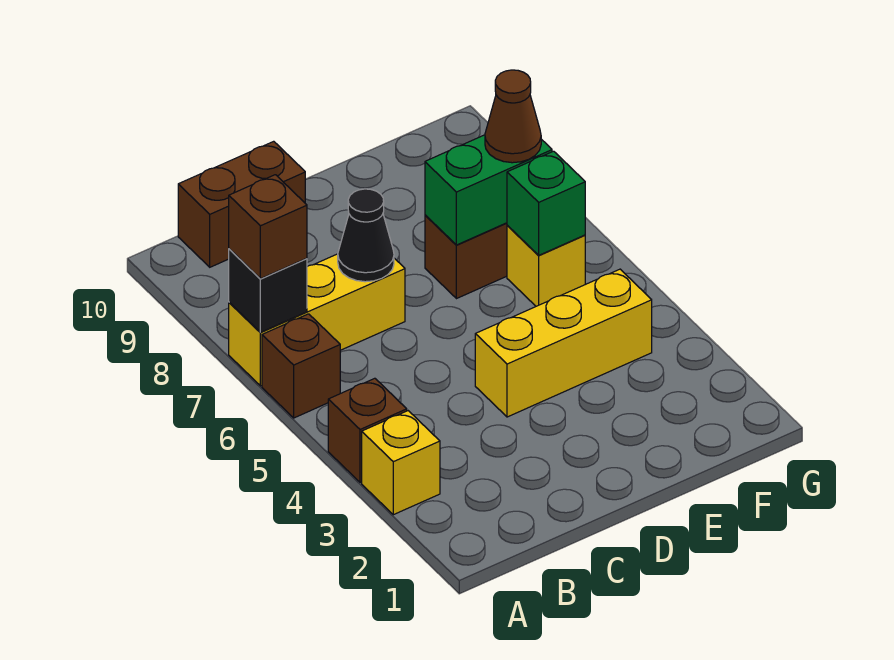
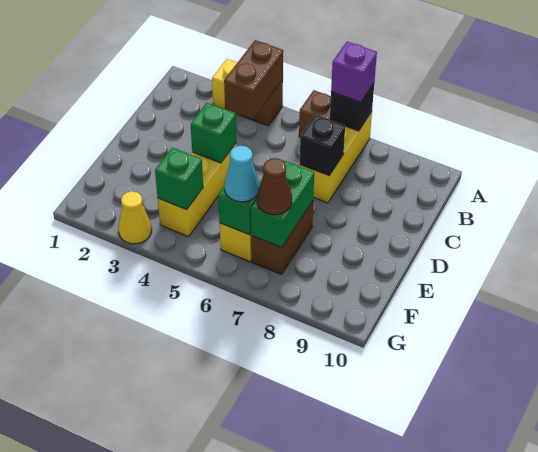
brown 1x1 brick [229,175,307,279] -> purple 1x1 brick [331,42,377,102]
brown 1x2 brick [178,141,305,267] -> brown 1x2 brick moved to [224,40,283,119]
black 1x1 cone [338,189,394,282] -> black 1x1 brick [300,115,345,176]
none -> green 1x1 brick [191,103,237,163]
none -> green 1x1 brick [155,148,203,210]
none -> cyan 1x1 cone [225,146,259,202]
none -> yellow 1x1 cone [118,191,152,244]

